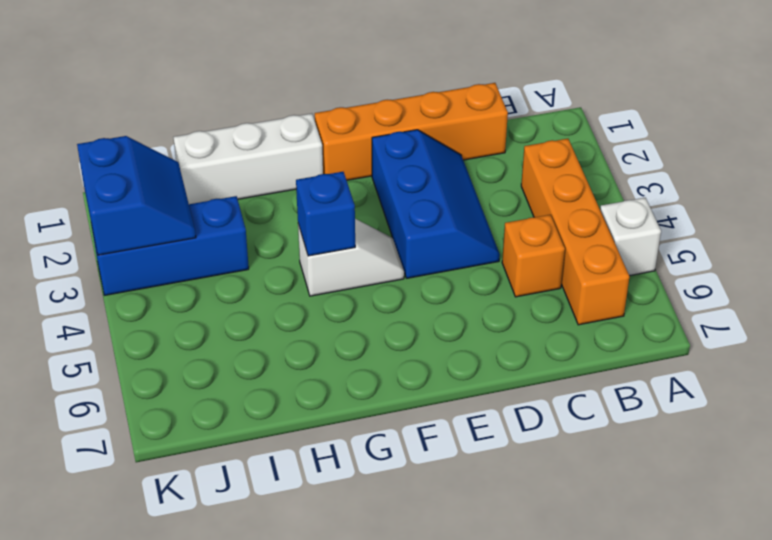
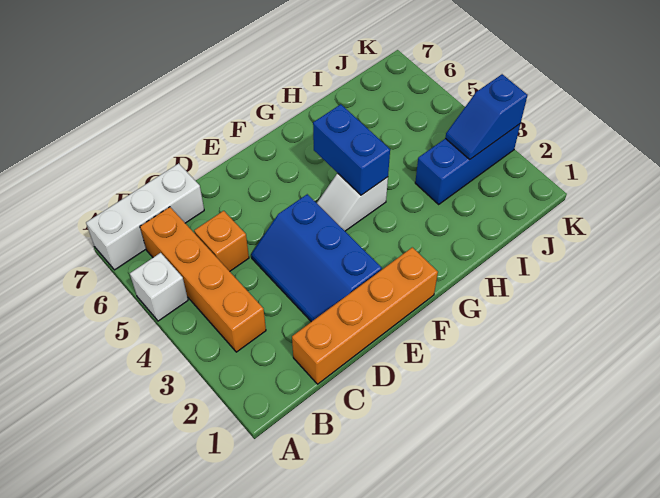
white 1x3 brick [173,114,323,204] -> white 1x3 brick moved to [86,163,204,270]
blue 1x1 brick [296,172,355,256] -> blue 1x2 brick [313,104,390,195]
blue 2x2 slope [77,136,196,255] -> blue 1x2 slope [445,74,527,159]

